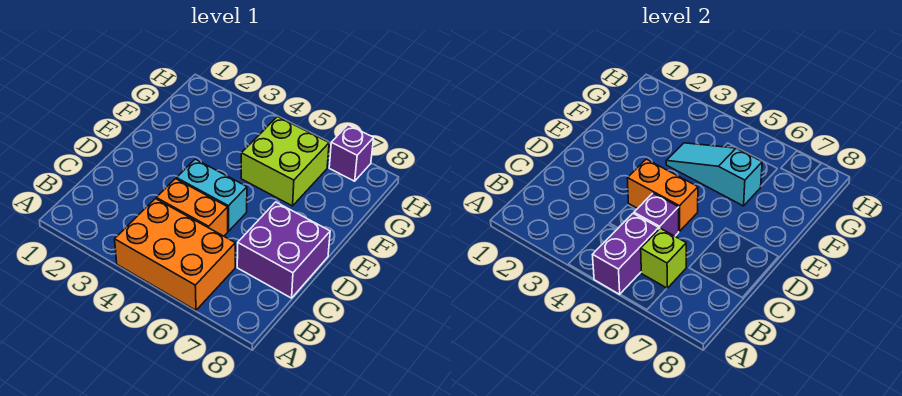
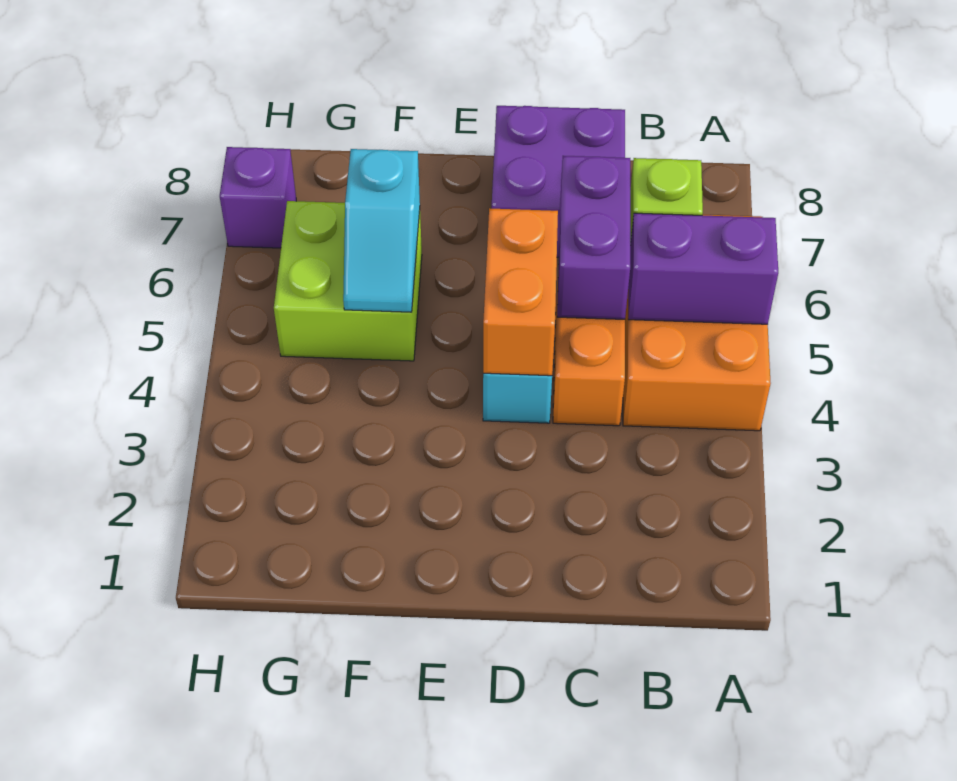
purple 1x1 brick [634,193,679,236] -> purple 1x2 brick [557,156,630,319]
cyan 1x3 slope [666,143,762,206] -> cyan 1x2 slope [343,149,420,312]

